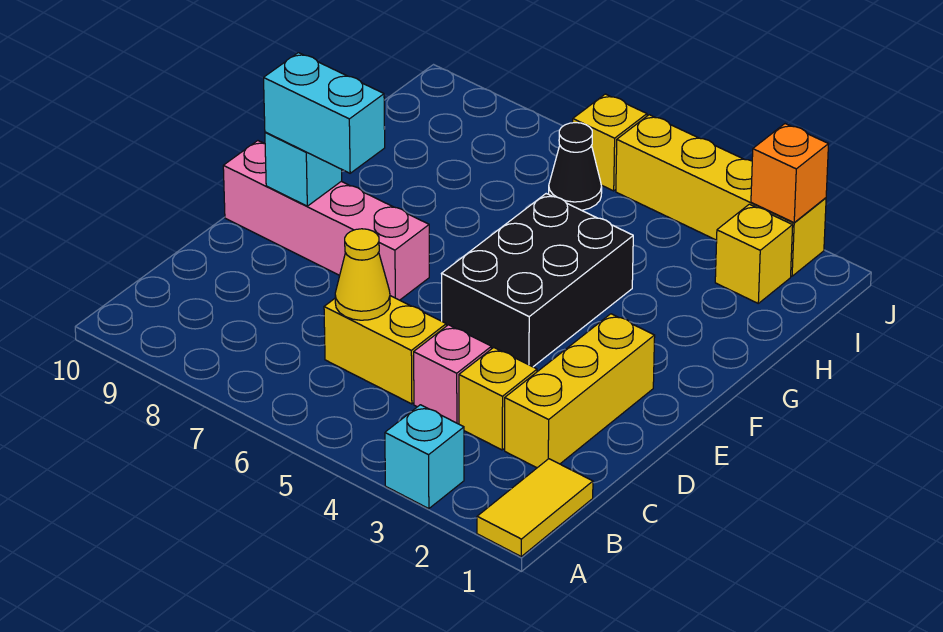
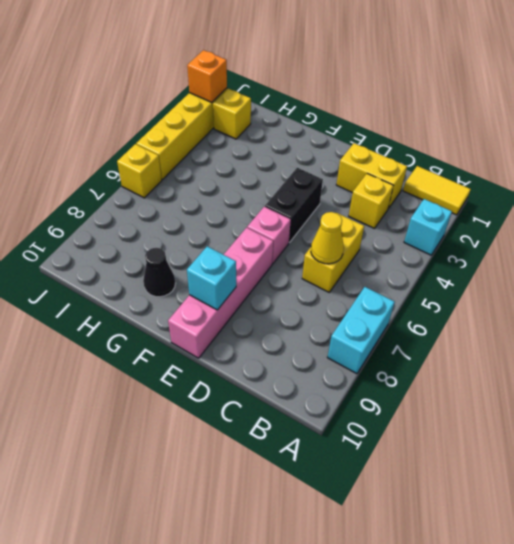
yellow 1x3 brick [505,314,655,468] -> yellow 1x2 brick [336,143,407,209]
pink 1x1 brick [414,325,491,424] -> pink 1x1 brick moved to [247,207,291,264]
black 2x3 brick [441,194,633,367] -> black 1x2 brick [265,168,323,243]
cyan 1x2 brick [264,53,385,173] -> cyan 1x2 brick moved to [327,287,395,374]
black 1x1 cone [549,123,602,210] -> black 1x1 cone moved to [143,248,176,297]

